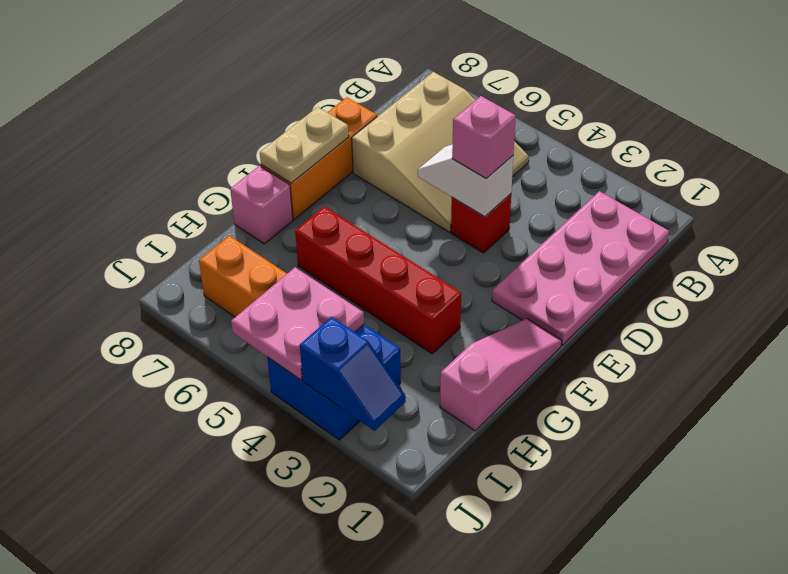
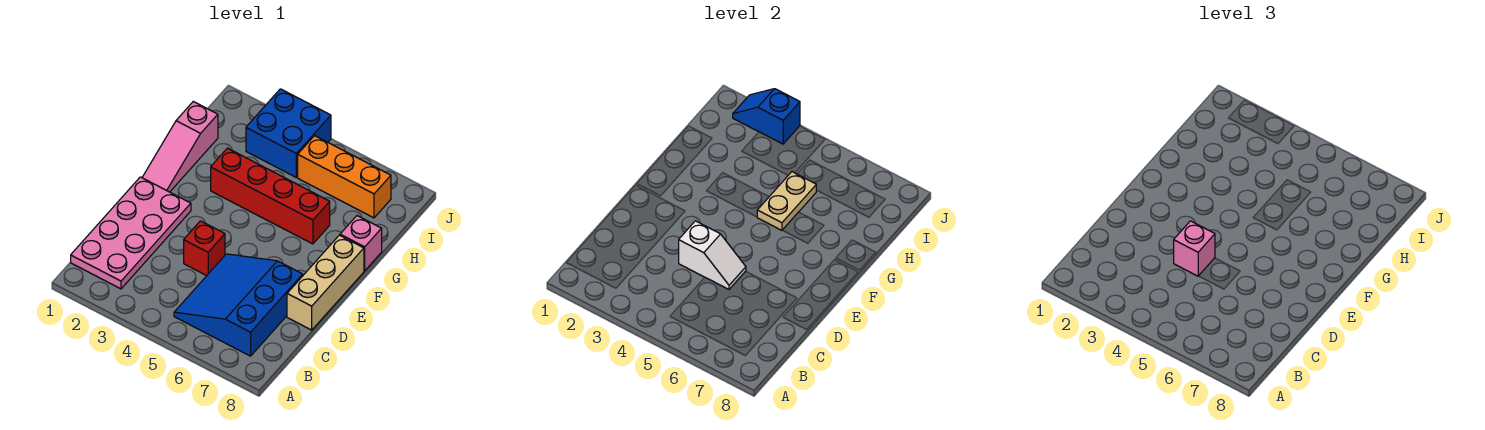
tan 3x3 slope [352,72,529,232] -> blue 3x3 slope [174,254,303,356]
orange 1x3 brick [261,97,377,219] -> tan 1x3 brick [287,235,364,330]
tan 1x2 plate [260,107,349,183] -> tan 1x2 plate moved to [757,172,816,230]
pink 2x2 plate [231,267,364,380] -> none

